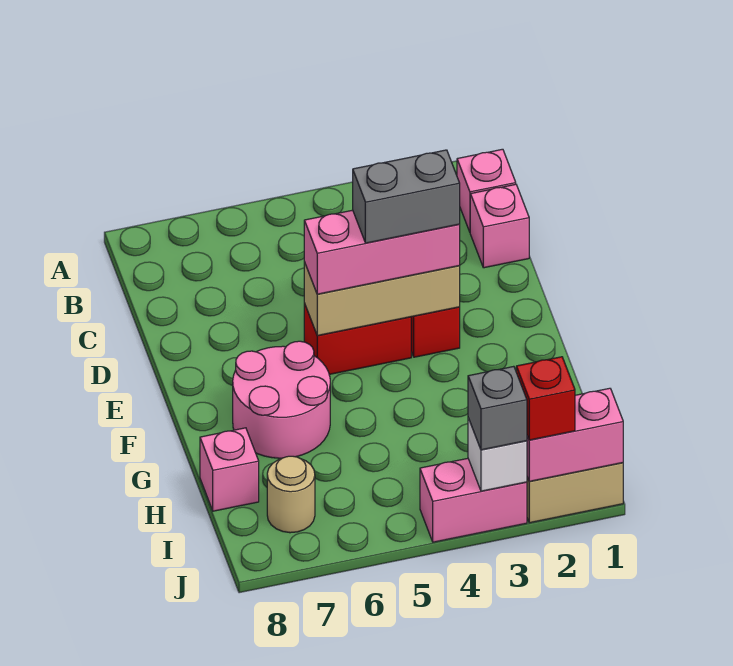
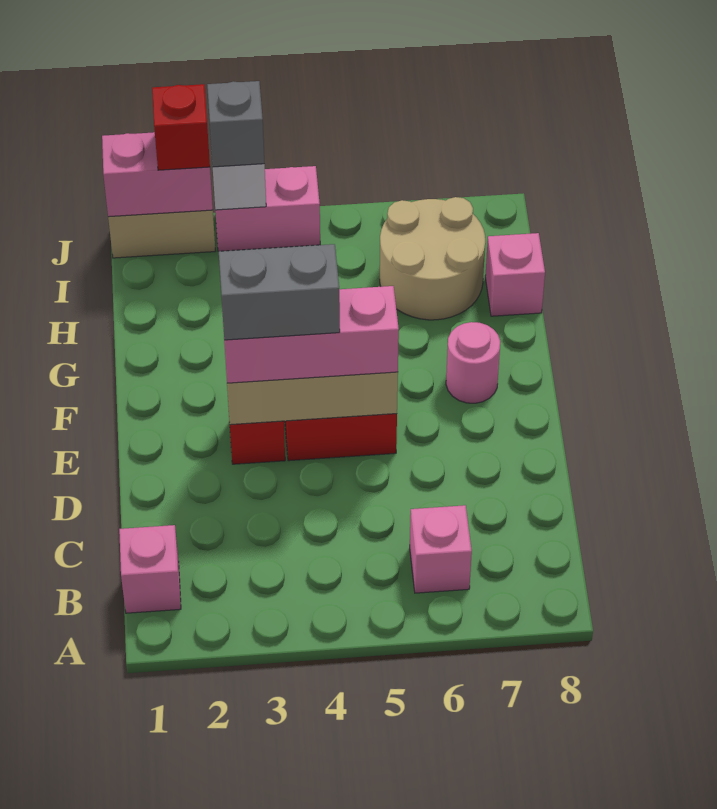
pink 1x1 brick [470,184,529,268] -> pink 1x1 brick moved to [410,505,472,593]
pink 2x2 round brick [233,341,330,458] -> pink 1x1 round brick [446,322,500,403]
tan 1x1 round brick [267,456,315,533] -> tan 2x2 round brick [380,197,485,320]

